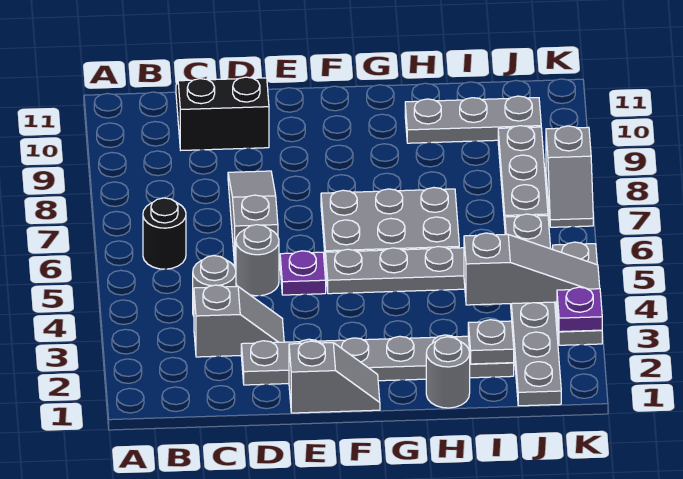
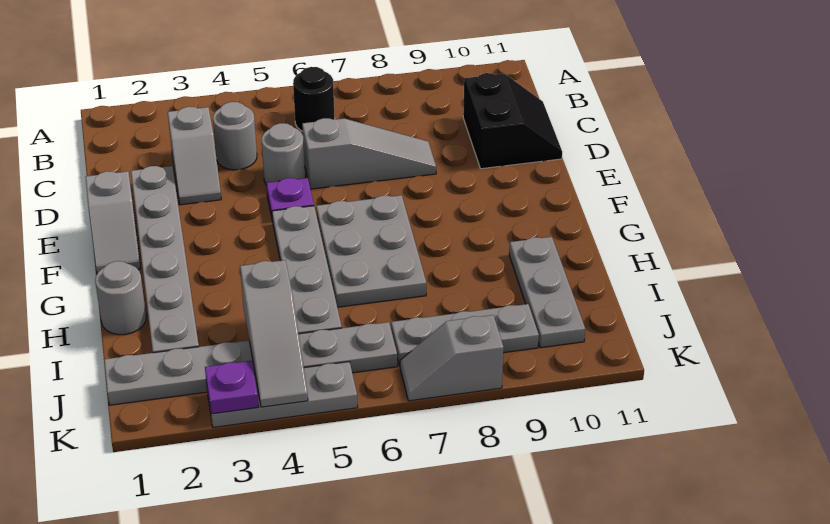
grey 1x1 plate [468,320,514,364] -> none

